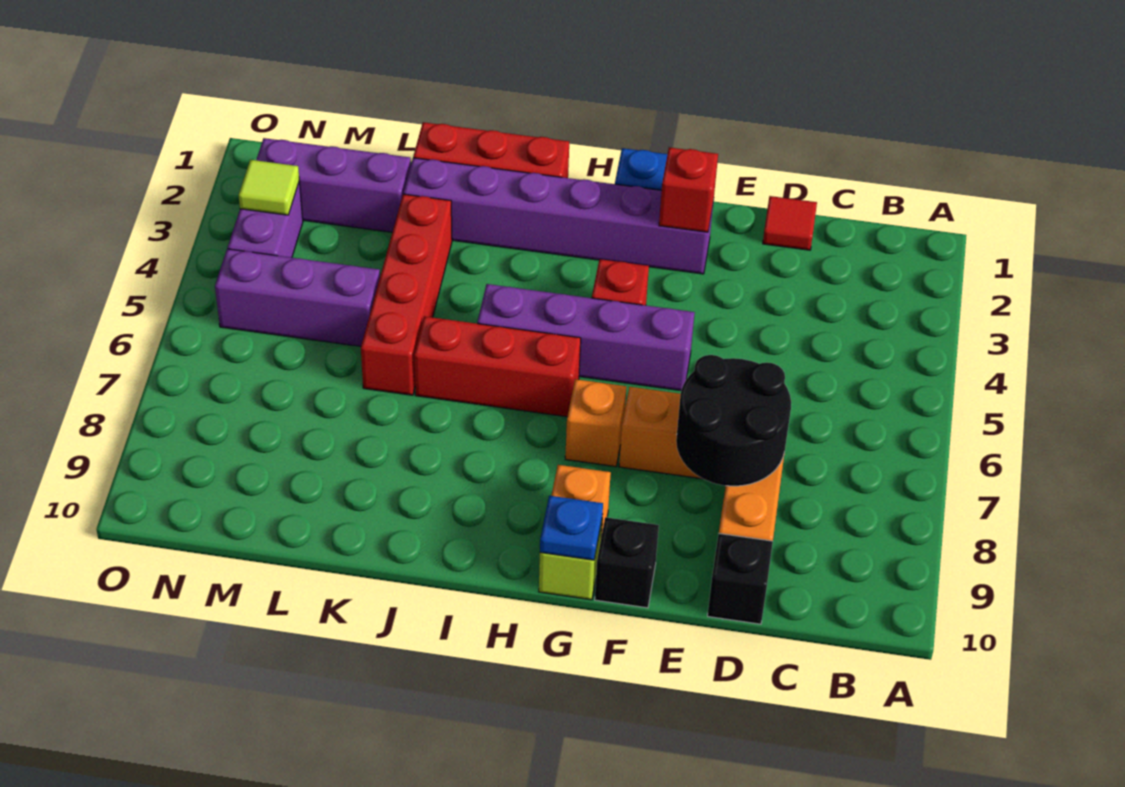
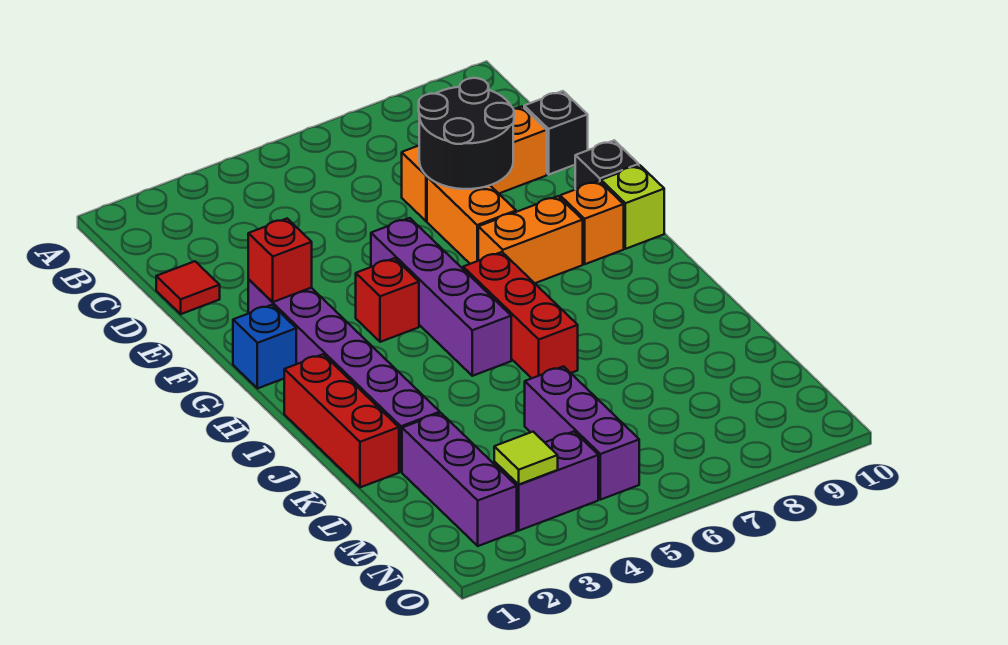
orange 1x1 brick [565,379,627,467] -> orange 1x2 brick [478,196,583,283]
blue 1x1 plate [540,496,603,560] -> none
red 1x4 brick [361,194,452,395] -> none

